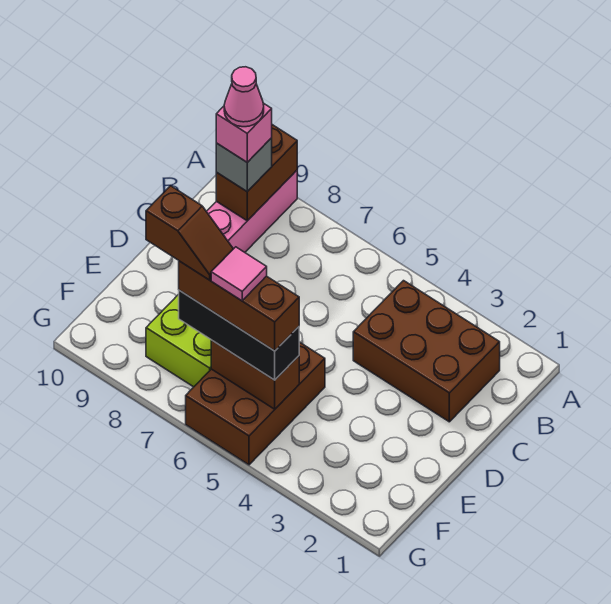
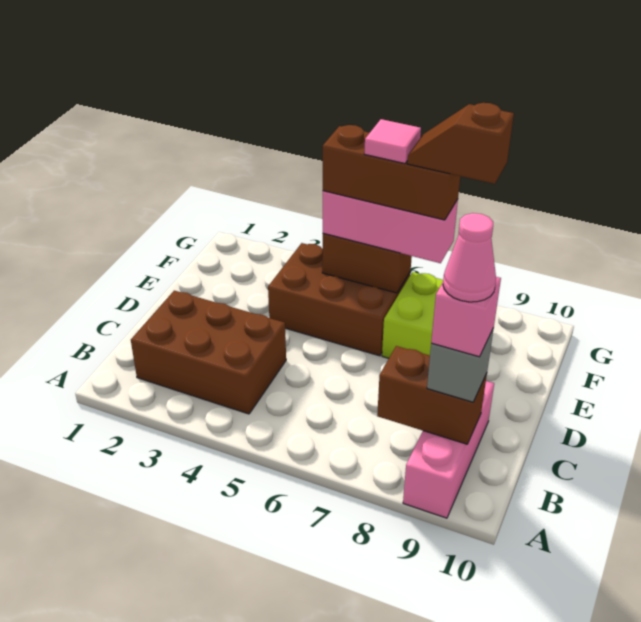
brown 1x2 brick [216,125,297,221] -> brown 1x2 brick turned to [377,346,487,444]
brown 2x3 brick [186,342,325,465] -> brown 2x3 brick turned to [268,243,410,356]
black 1x3 brick [179,290,299,380] -> pink 1x3 brick [323,191,458,263]

